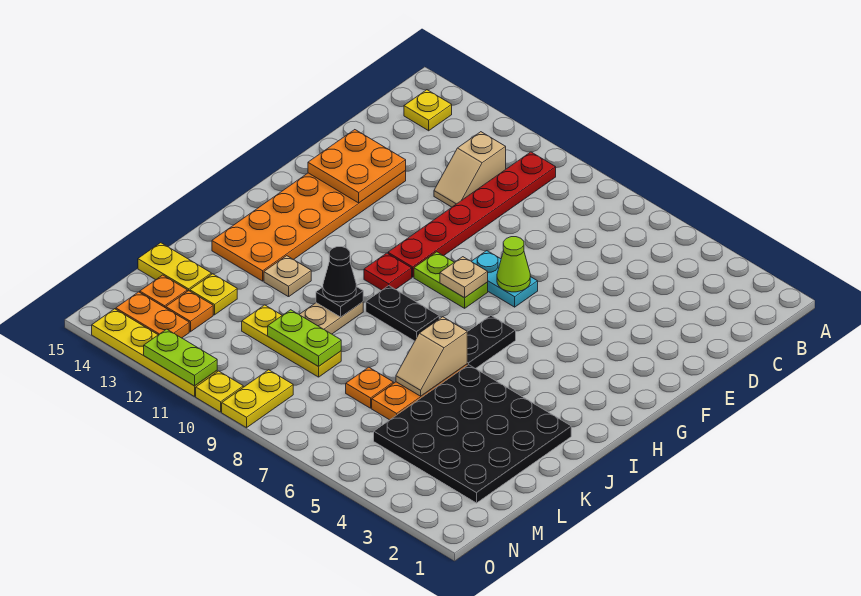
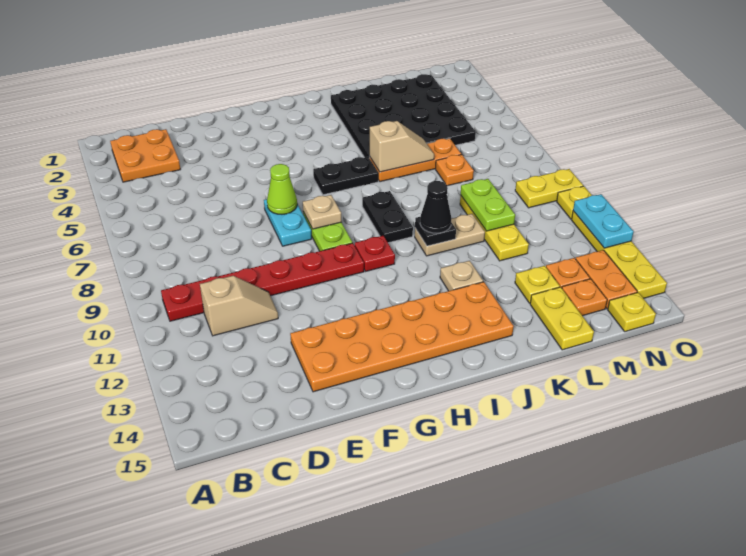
yellow 1x1 plate [404,90,452,131] -> yellow 1x1 plate moved to [608,292,656,332]
orange 2x2 plate [308,130,406,203] -> orange 2x2 plate moved to [110,129,180,182]
lime 1x2 plate [144,329,217,386] -> cyan 1x2 plate [573,194,634,248]

